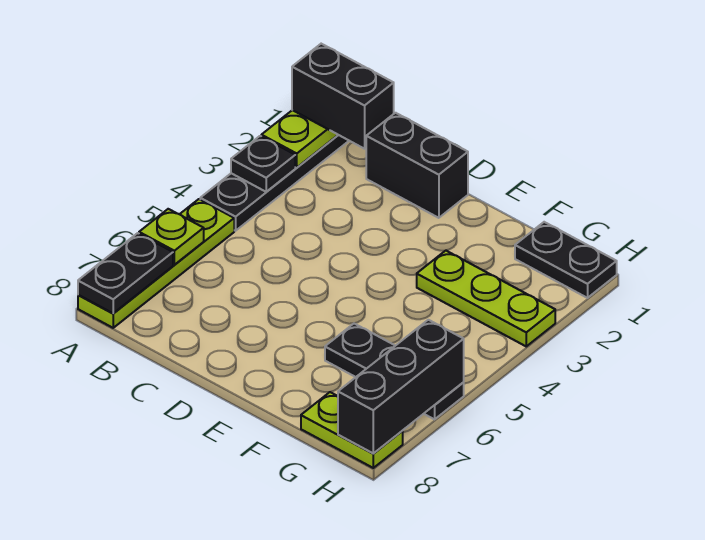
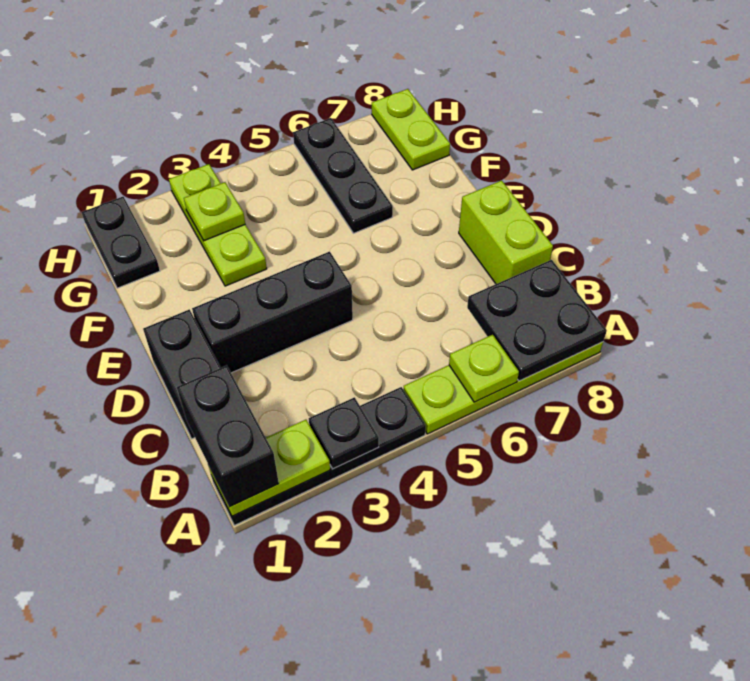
black 1x2 plate [78,233,173,313] -> black 2x2 plate [467,260,607,381]
none -> lime 1x2 brick [459,180,553,284]
none -> lime 1x1 plate [184,182,245,241]
black 1x3 brick [338,320,464,454] -> black 1x3 brick moved to [192,252,353,373]

